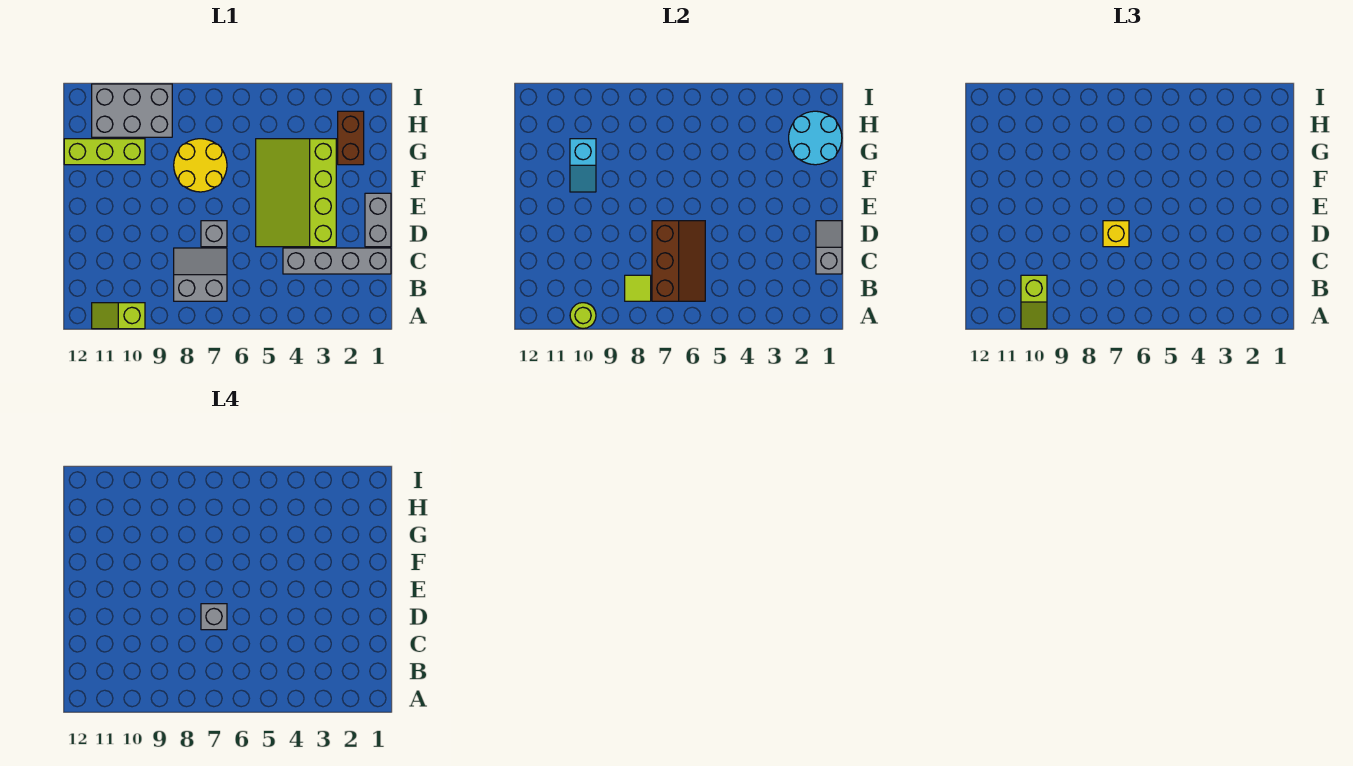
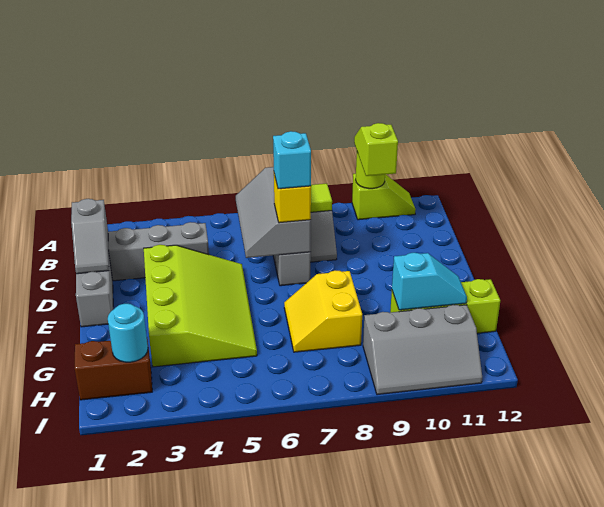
brown 2x3 slope [652,221,705,301] -> grey 2x3 slope [236,167,311,258]
grey 1x1 brick [201,604,227,630] -> cyan 1x1 brick [273,131,311,189]
yellow 2x2 round brick [174,139,227,192] -> yellow 2x2 slope [284,271,362,352]
cyan 1x2 slope [570,139,596,192] -> cyan 1x2 slope turned to [392,253,467,310]
cyan 2x2 round brick [789,111,842,165] -> cyan 1x1 round brick [108,304,148,362]
brown 1x2 brick [338,111,364,165] -> brown 1x2 brick turned to [75,339,152,400]
grey 2x3 brick [92,84,172,137] -> grey 2x3 slope [363,305,482,395]

